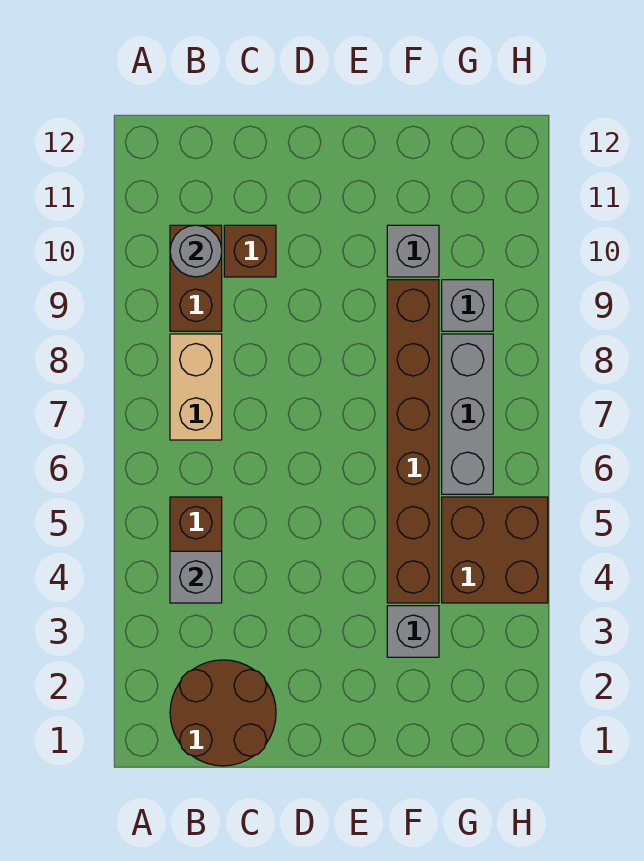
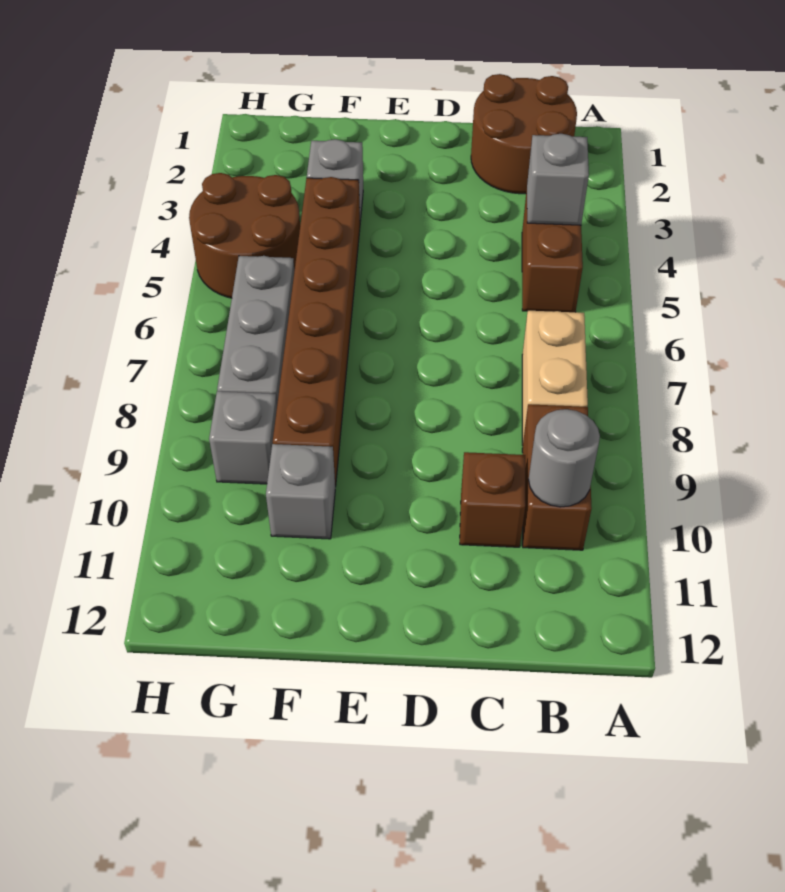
brown 2x2 brick [442,497,548,603] -> brown 2x2 round brick [189,173,300,298]

